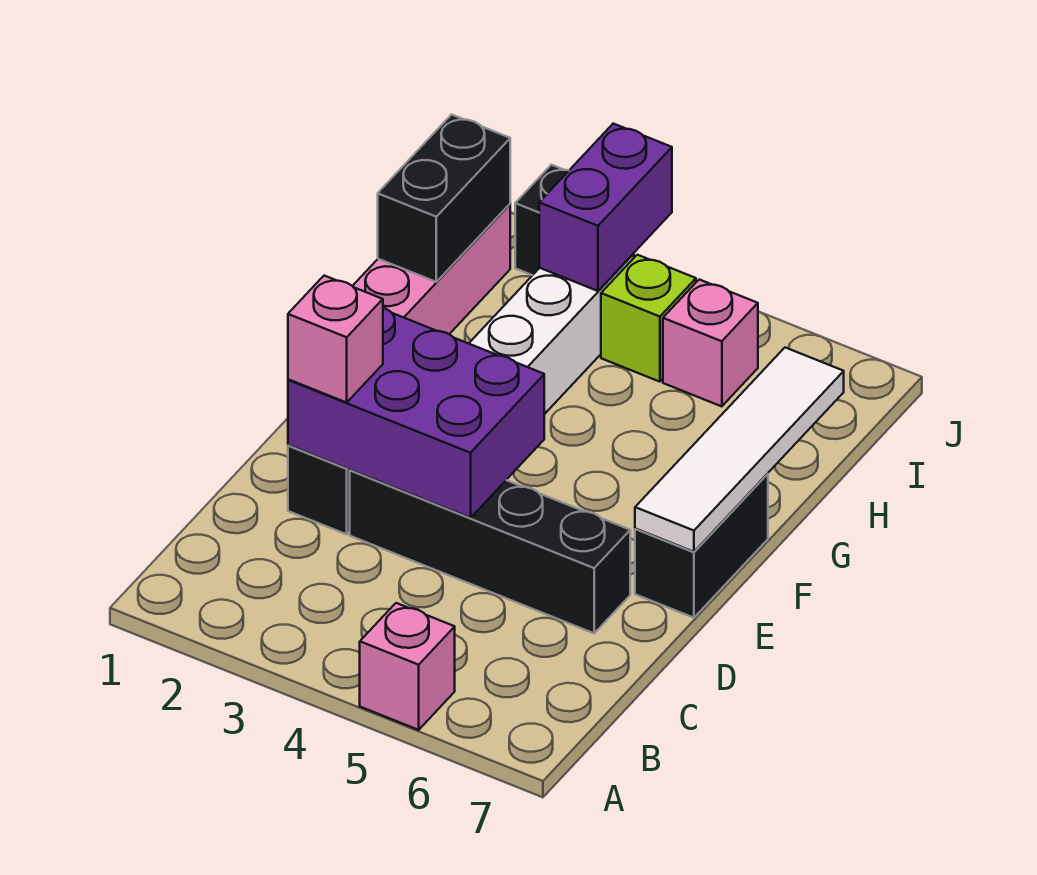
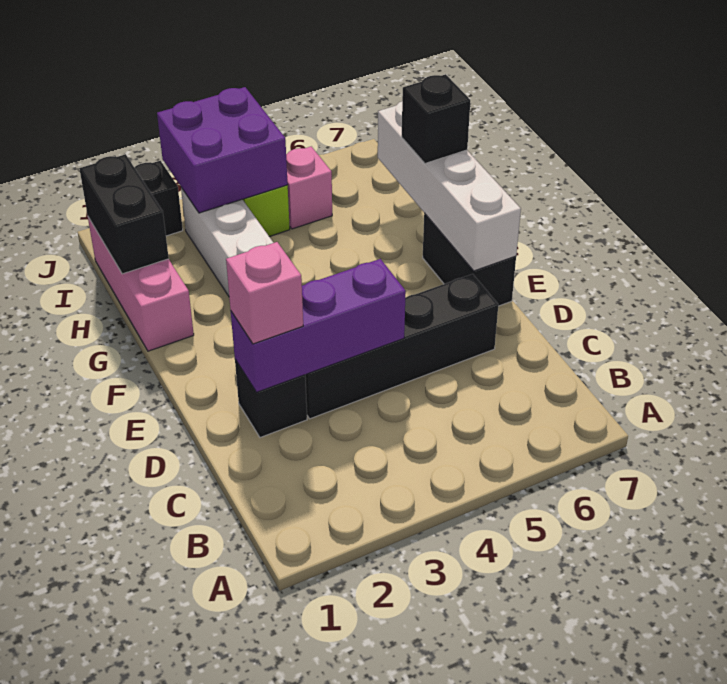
pink 1x1 brick [360,603,455,730] -> none
purple 2x3 brick [288,308,544,518] -> purple 1x3 brick [231,259,406,392]
white 1x4 tile [635,348,844,552] -> white 1x4 brick [378,101,521,271]
none -> black 1x1 brick [402,74,470,163]
purple 1x2 brick [539,124,672,291] -> purple 2x2 brick [157,87,288,213]

